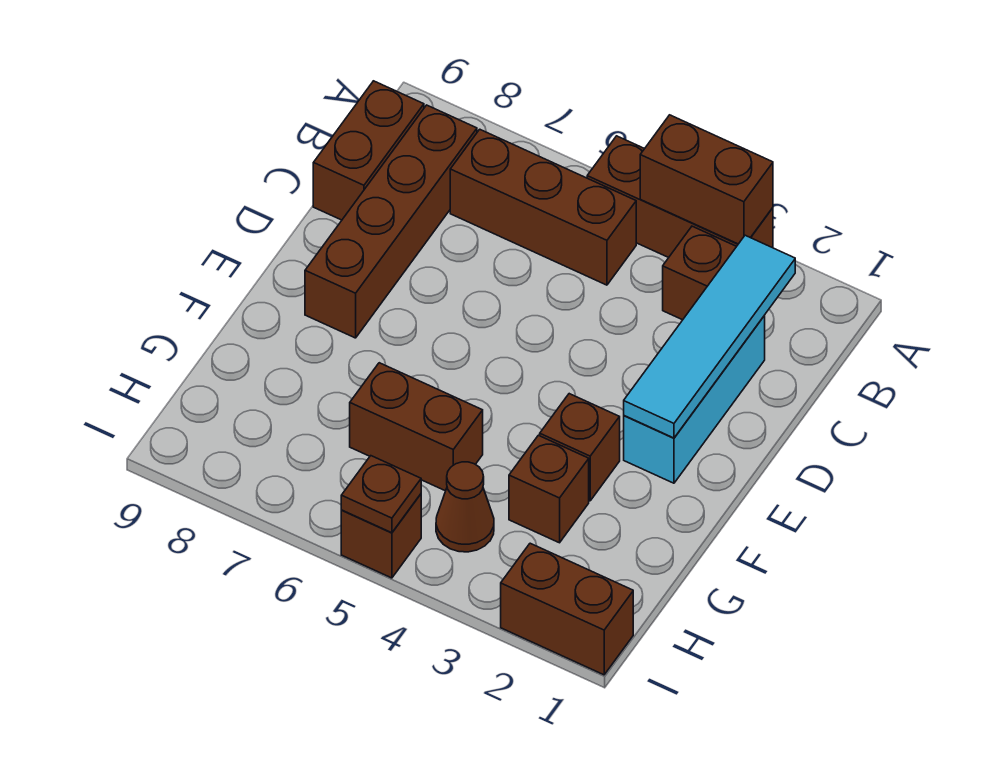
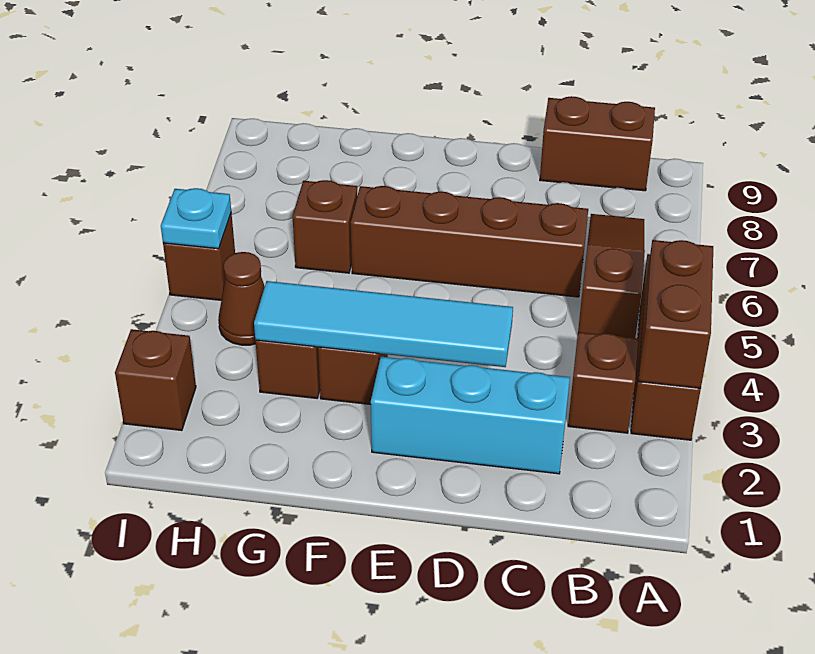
cyan 1x4 tile [624,235,795,438] -> cyan 1x4 tile moved to [254,281,513,367]
brown 1x3 brick [450,129,636,285] -> brown 1x3 slope [578,214,645,338]
brown 1x4 brick [305,105,477,338] -> brown 1x4 brick moved to [351,186,588,297]
brown 1x2 brick [350,363,483,491] -> brown 1x1 brick [293,180,357,273]
brown 1x2 brick [501,543,633,675] -> brown 1x1 brick [115,329,196,431]
brown 1x1 plate [341,456,421,533] -> cyan 1x1 plate [161,188,231,249]

